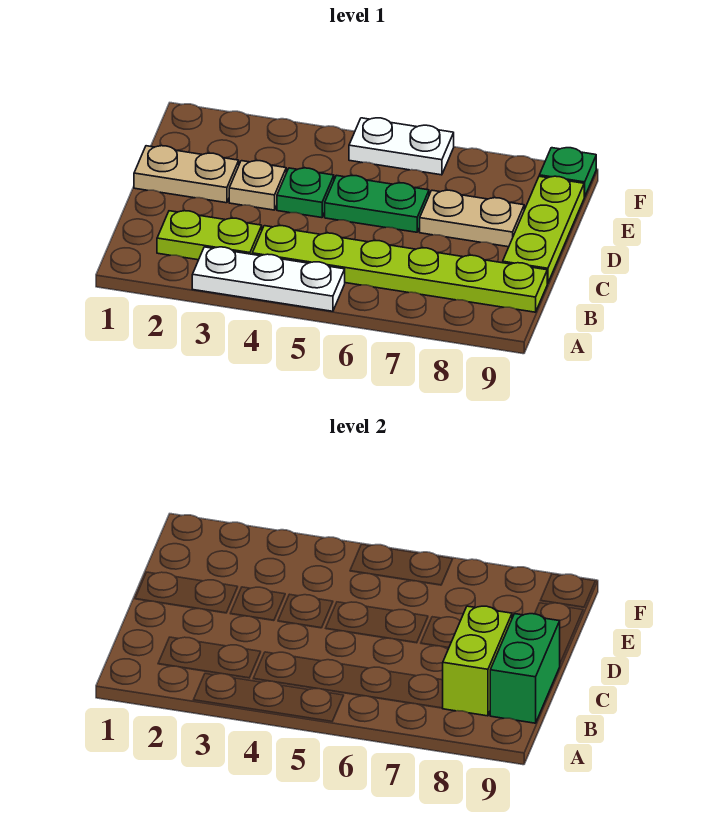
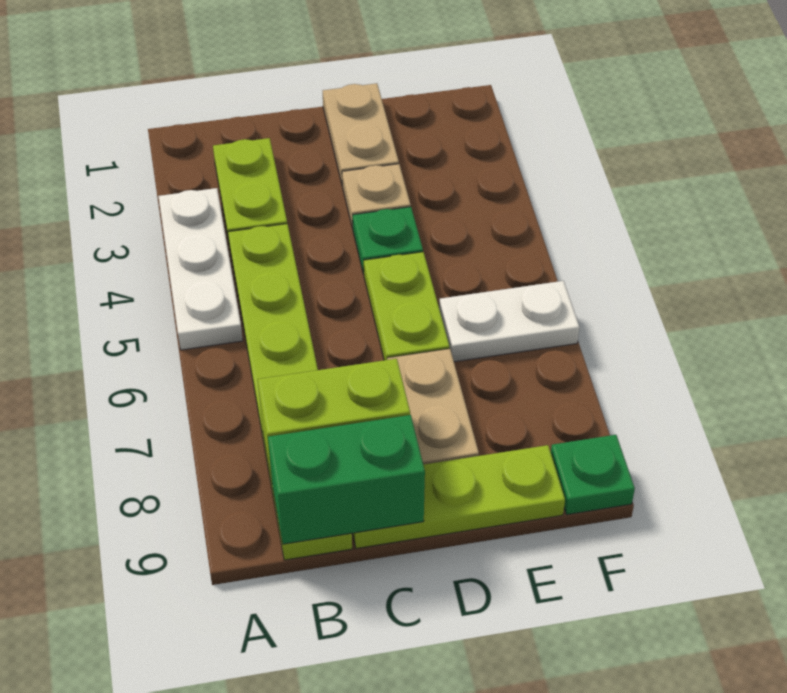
green 1x2 plate [325,175,429,232] -> lime 1x2 plate [364,252,450,360]
white 1x2 plate [349,118,454,175] -> white 1x2 plate turned to [439,281,580,362]

